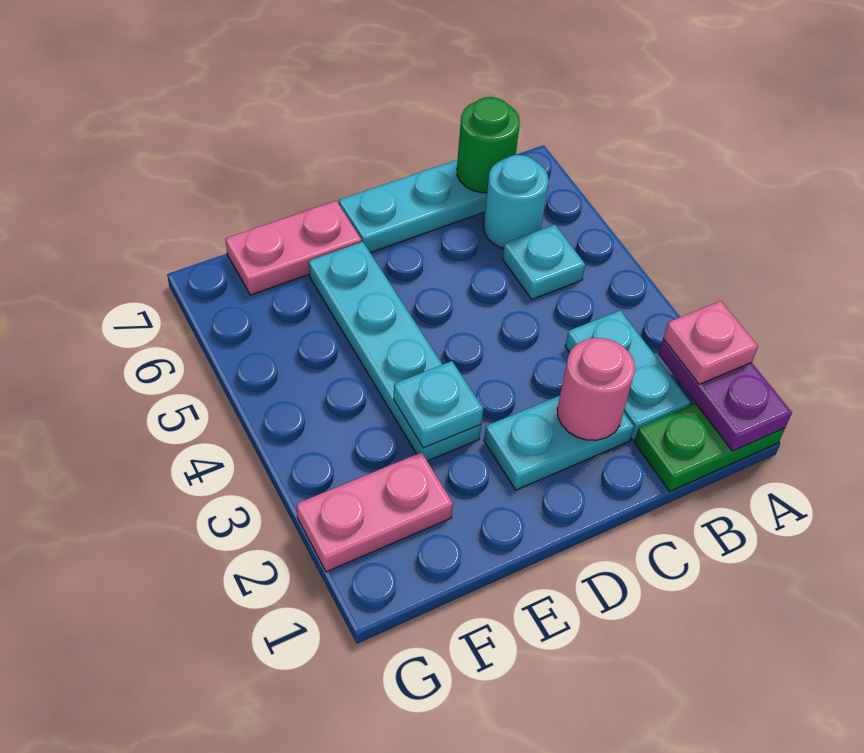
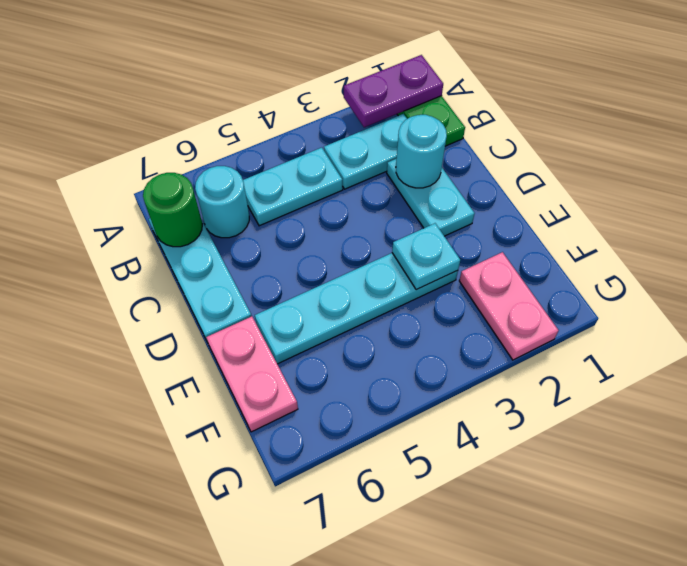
pink 1x1 plate [663,301,758,385] -> none
cyan 1x1 plate [503,225,585,299] -> cyan 1x2 plate [243,148,343,226]
pink 1x1 round brick [557,338,635,440] -> cyan 1x1 round brick [396,115,447,188]

